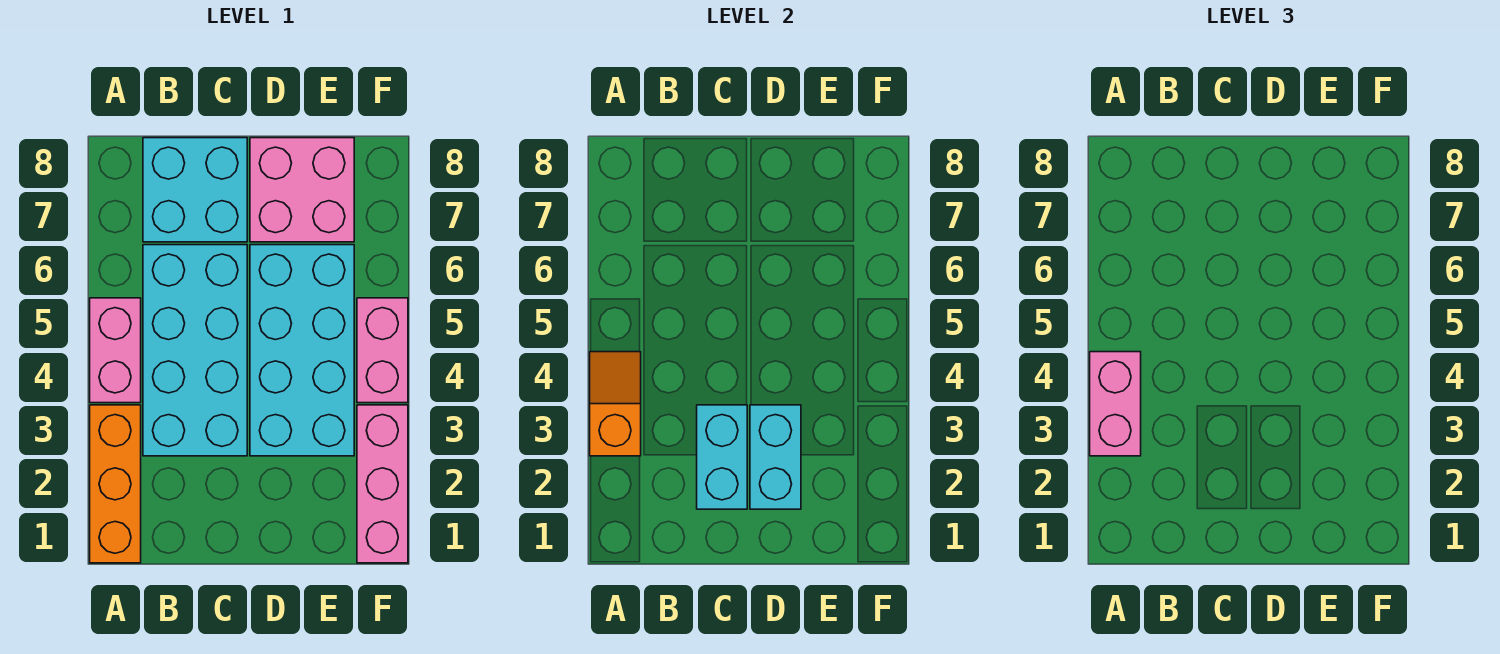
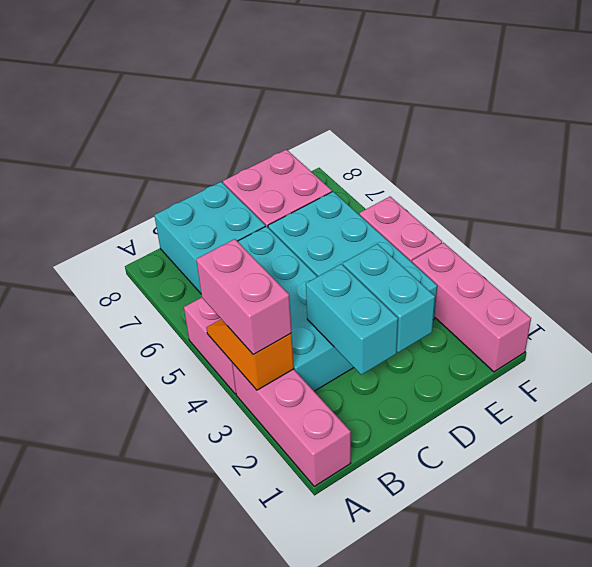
orange 1x3 brick [90,405,141,563] -> pink 1x3 brick [232,363,351,486]

